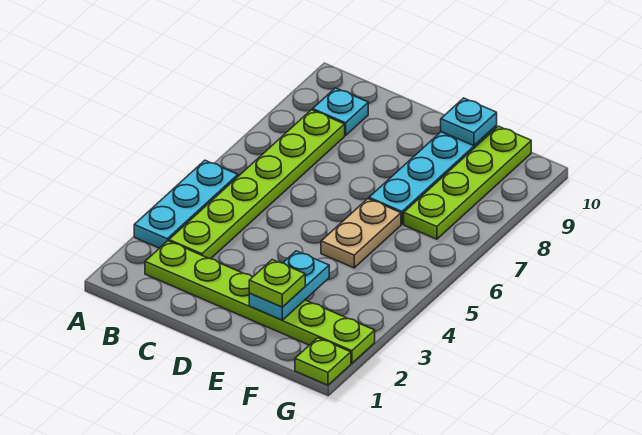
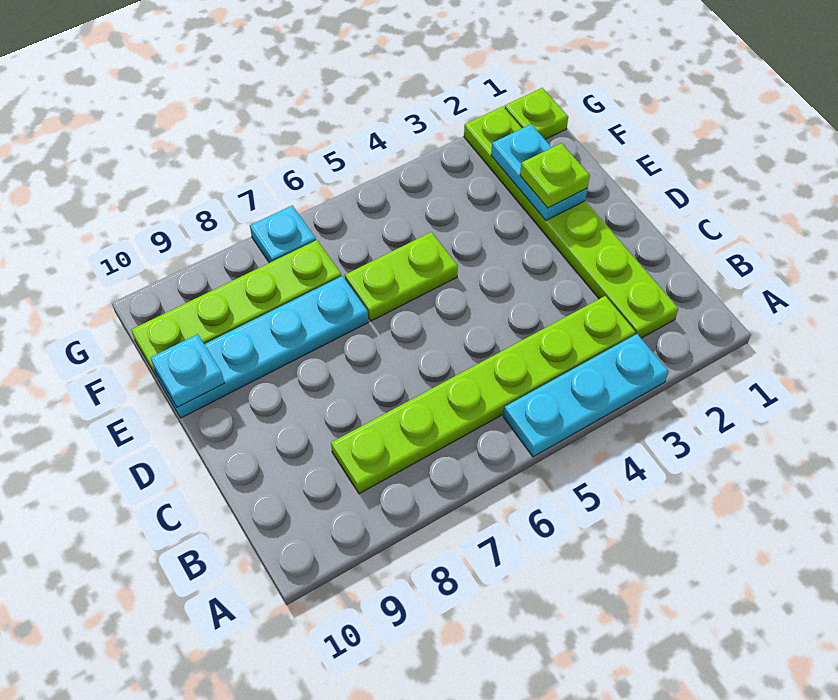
cyan 1x1 plate [313,88,368,135] -> cyan 1x1 plate moved to [250,206,316,263]
cyan 1x2 plate [249,251,329,320] -> cyan 1x2 plate turned to [491,124,588,220]
tan 1x2 plate [321,199,401,268] -> lime 1x2 plate [345,232,458,321]

